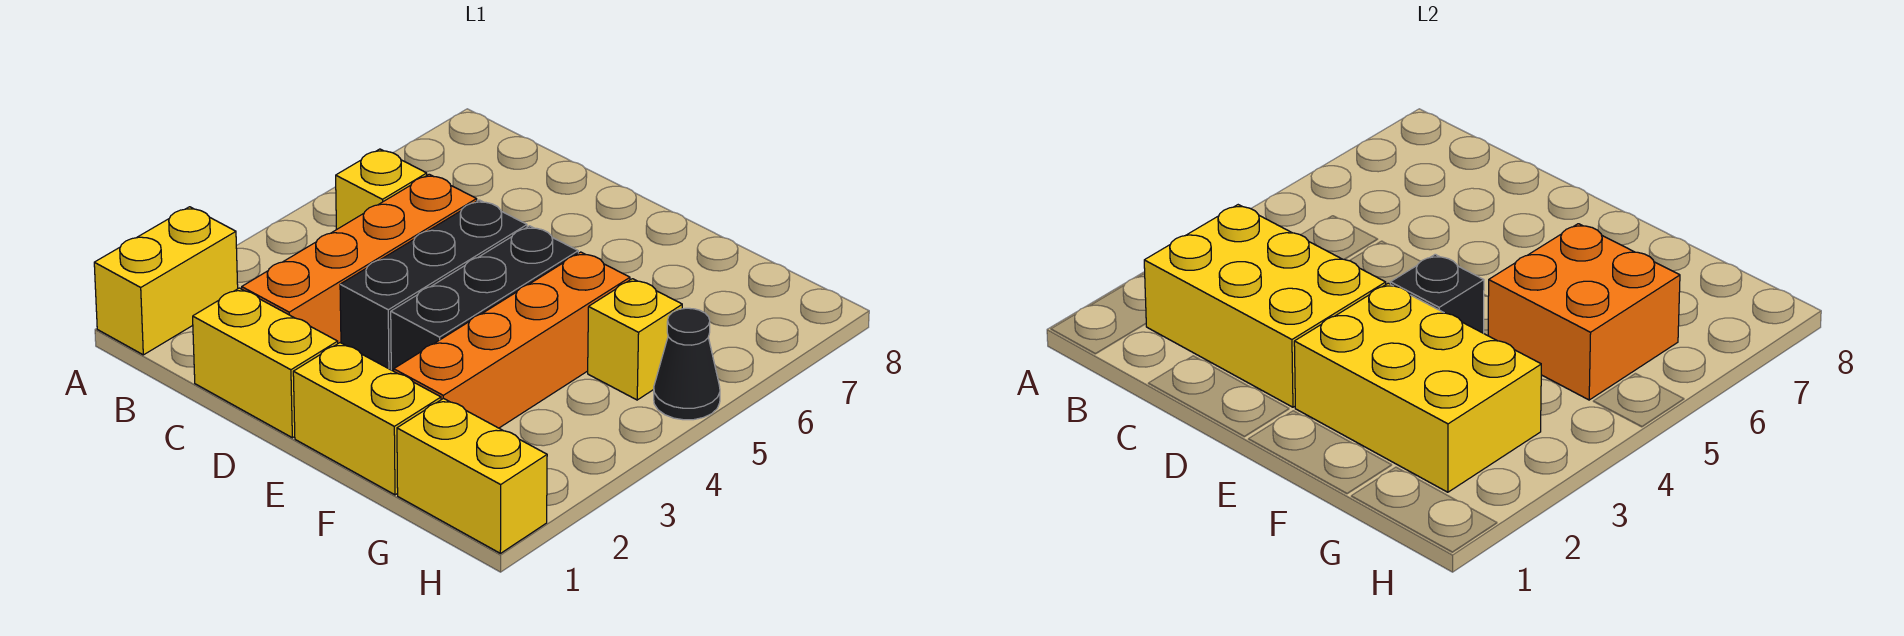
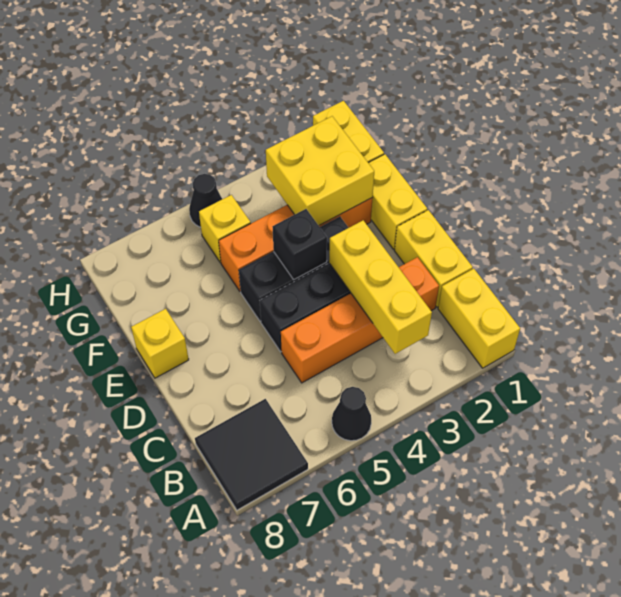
yellow 1x2 brick [94,207,238,355] -> yellow 1x2 brick turned to [438,269,520,368]
none -> black 1x1 cone [332,387,371,441]
none -> black 2x2 tile [195,399,308,510]
yellow 2x3 brick [1144,205,1386,407] -> yellow 1x3 brick [329,220,432,354]
yellow 1x1 brick [336,149,427,230] -> yellow 1x1 brick moved to [131,309,189,378]
yellow 2x3 brick [1294,283,1541,492] -> yellow 2x2 brick [266,116,374,226]
orange 2x2 brick [1488,224,1680,400] -> none

